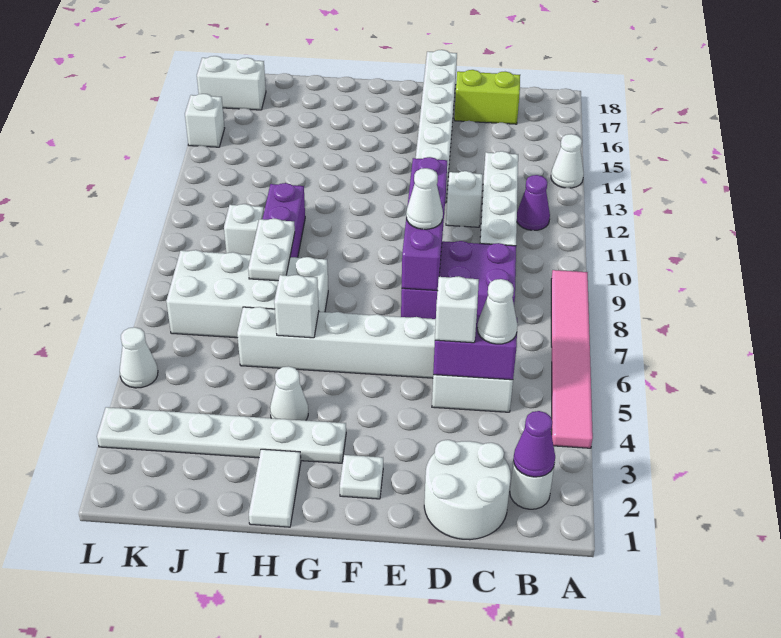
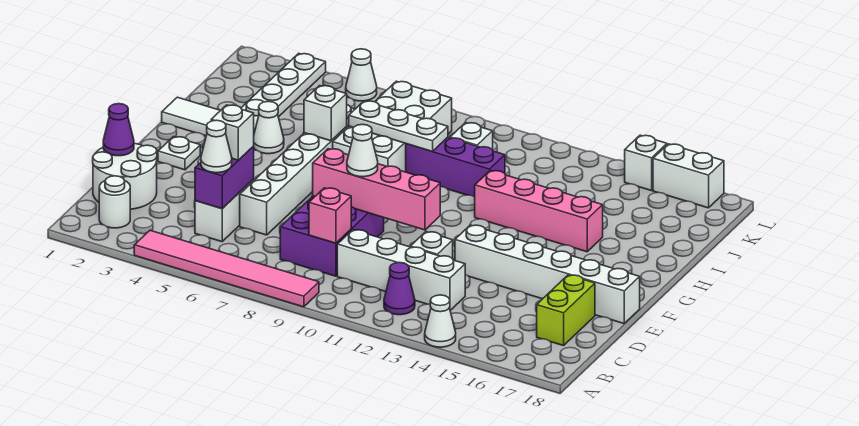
purple 1x1 cone [513,411,555,477] -> purple 1x1 cone moved to [103,104,134,156]
none -> pink 1x1 brick [309,188,351,243]
purple 1x4 brick [402,157,447,291] -> pink 1x4 brick [313,149,440,230]
none -> pink 1x4 brick [475,171,603,252]
white 1x2 plate [248,219,295,281] -> white 1x3 plate [349,101,448,151]
white 1x2 brick [197,56,266,110] -> white 1x2 brick turned to [653,144,724,208]

